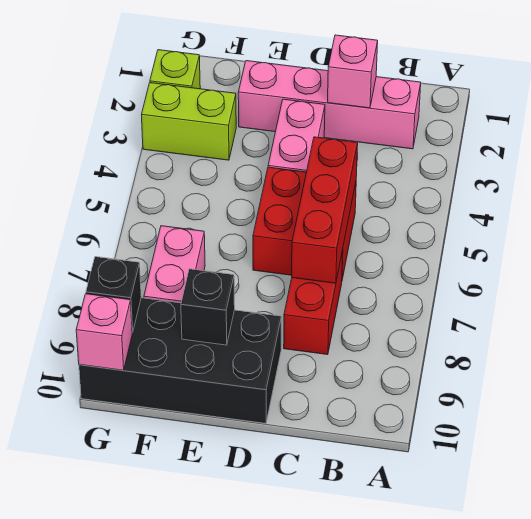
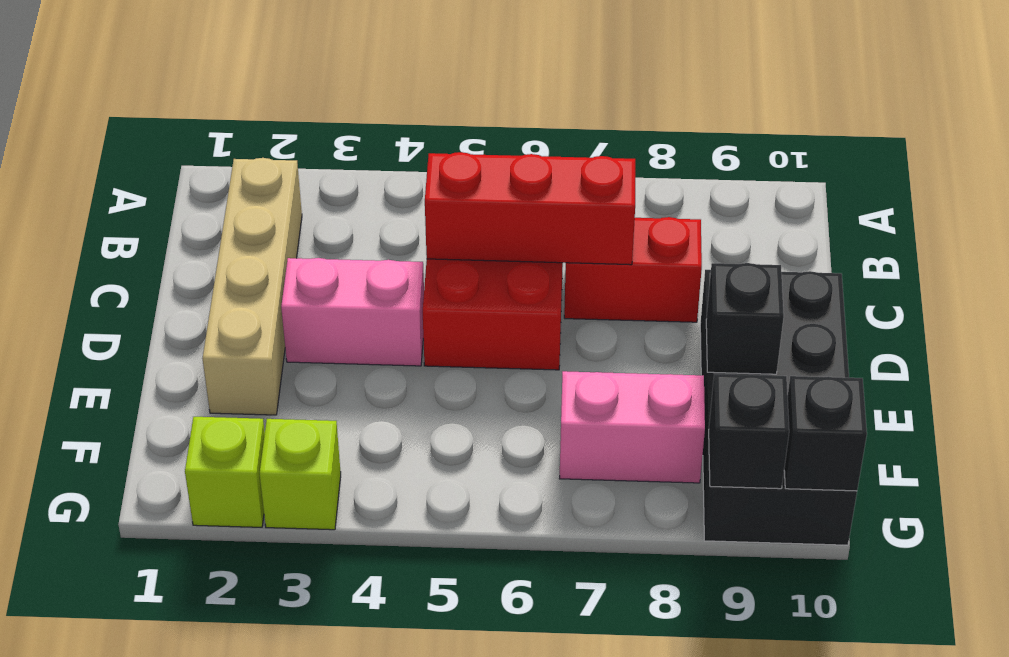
pink 1x4 brick [238,61,421,149] -> tan 1x4 brick [202,158,302,415]
pink 1x1 brick [328,35,378,108] -> none
lime 1x2 brick [141,83,236,160] -> lime 1x1 brick [260,419,341,530]
pink 1x1 brick [76,294,132,370] -> black 1x1 brick [784,376,867,491]

